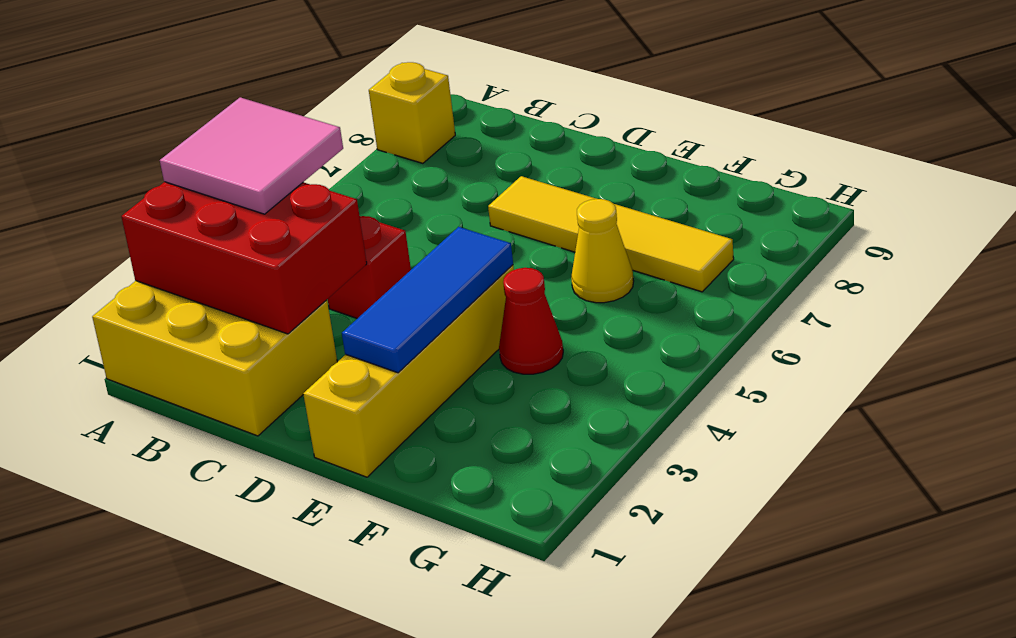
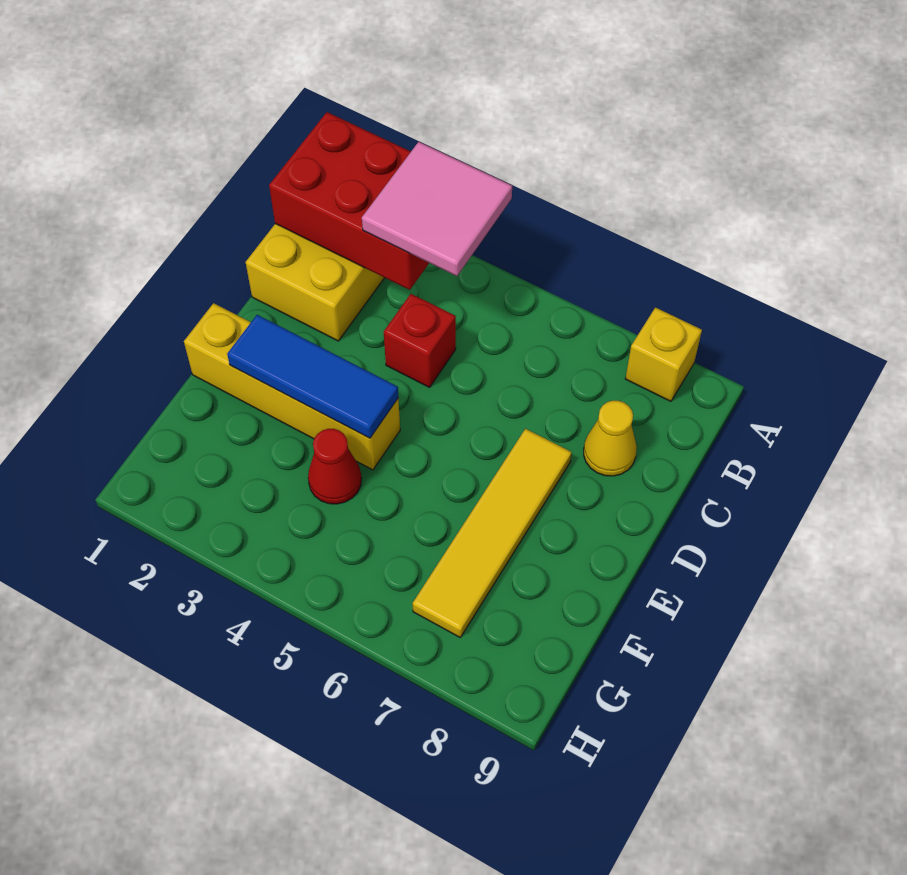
red 2x3 brick [121,182,367,334] -> red 2x3 brick turned to [269,112,429,290]
yellow 1x1 cone [571,199,634,303] -> yellow 1x1 cone moved to [584,401,637,476]

